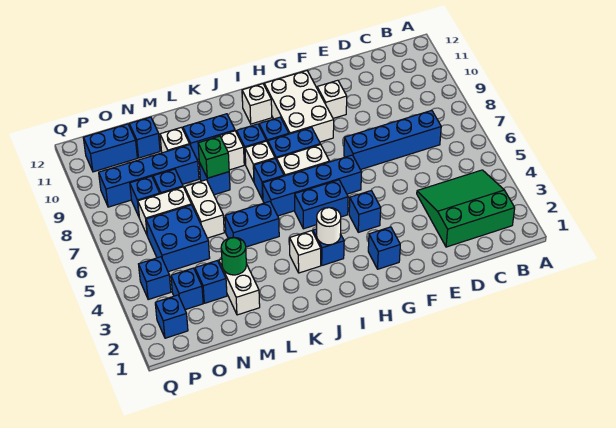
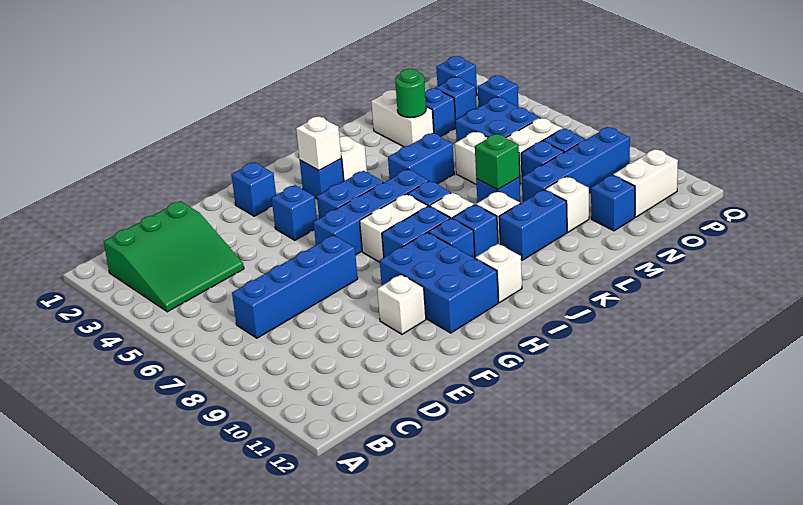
white 2x3 brick [264,71,334,142] -> blue 2x3 brick [380,232,498,333]
white 1x1 round brick [317,207,341,245] -> white 1x1 brick [296,117,341,170]
blue 1x2 brick [83,124,137,172] -> white 1x2 brick [613,149,678,217]

